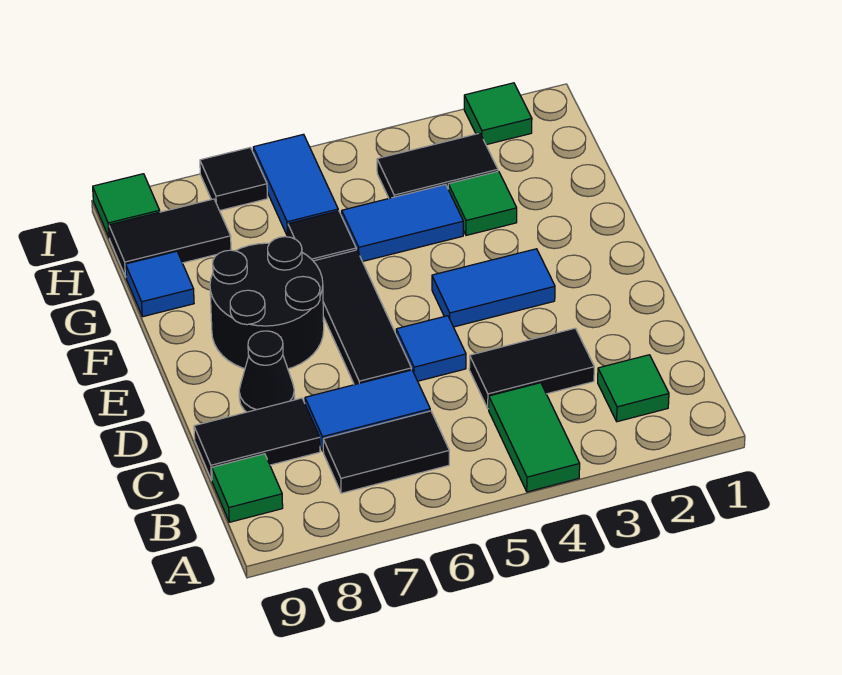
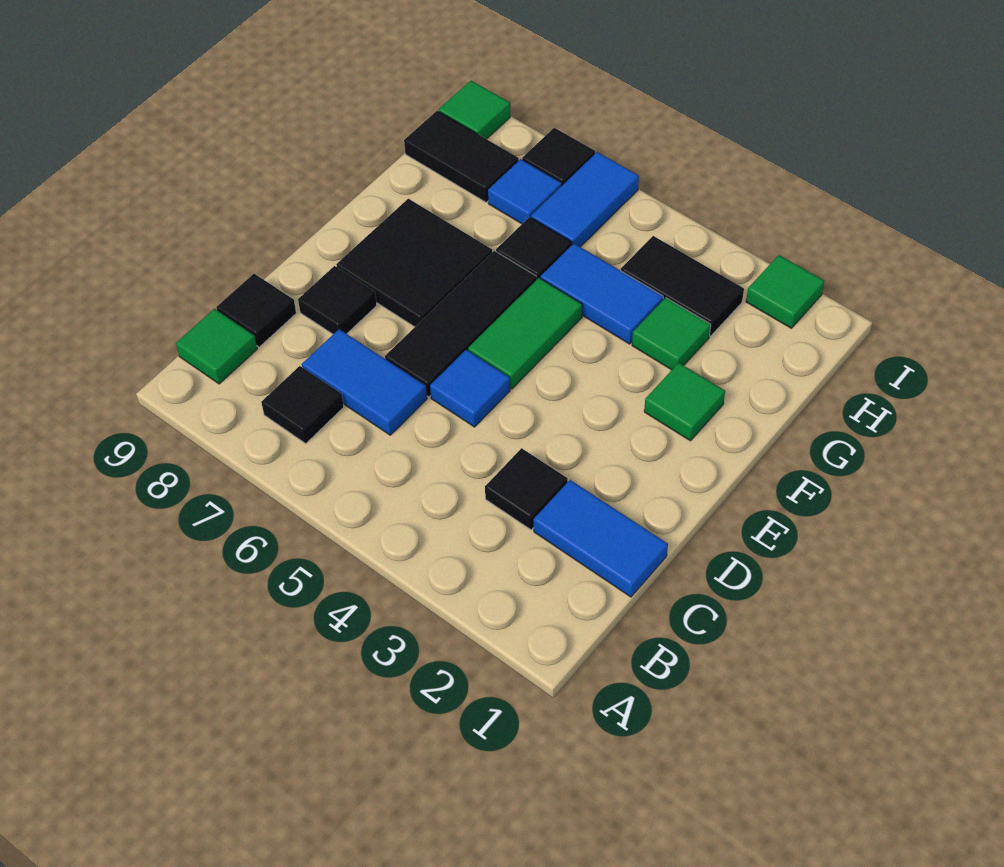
green 1x2 tile [489,383,580,492] -> green 1x2 tile moved to [468,278,582,389]
green 1x1 tile [598,355,669,422] -> green 1x1 tile moved to [644,363,725,441]
black 1x2 tile [323,411,449,493] -> black 1x1 tile [261,366,344,444]
black 1x2 tile [469,328,594,409] -> black 1x1 tile [485,448,568,530]
black 1x2 tile [194,398,320,480] -> black 1x1 tile [216,274,296,347]
black 1x1 cone [239,331,295,412] -> black 1x1 tile [298,266,377,334]
blue 1x2 tile [432,249,555,327] -> blue 1x2 tile moved to [533,480,668,597]
black 2x2 round brick [210,237,324,369] -> black 2x2 tile [336,199,492,327]
blue 1x1 tile [126,251,194,317] -> blue 1x1 tile moved to [488,159,562,224]

